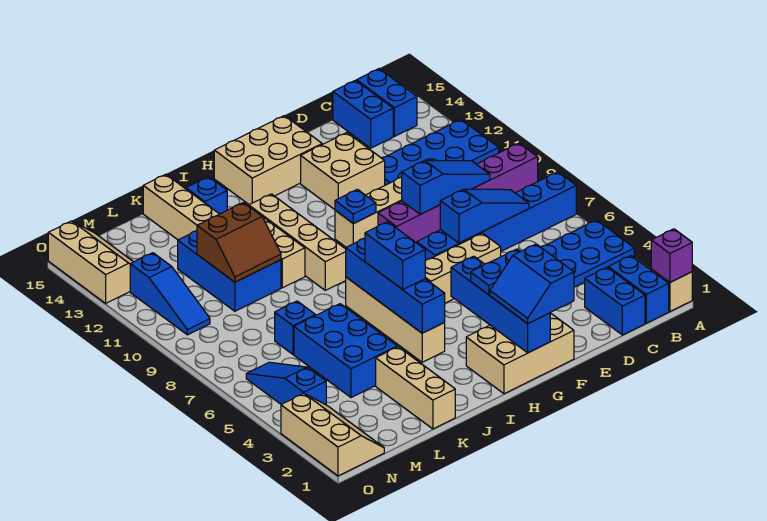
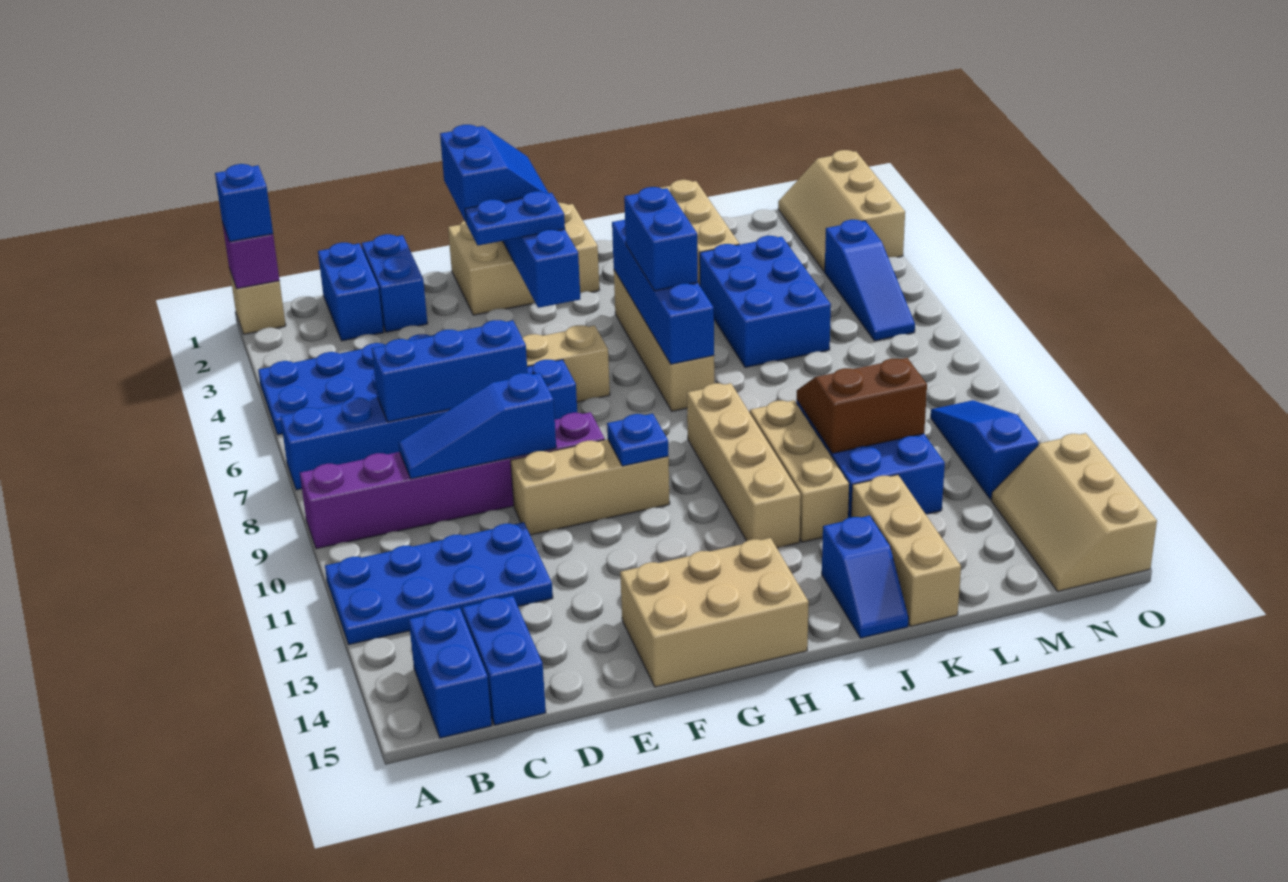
blue 1x2 brick [608,256,669,323] -> blue 1x2 brick moved to [362,234,428,332]
blue 1x3 slope [440,189,529,243] -> blue 1x3 brick [372,320,528,422]
tan 2x2 brick [301,133,385,209] -> none
blue 1x1 brick [275,301,316,354] -> blue 1x1 brick moved to [215,164,273,242]

